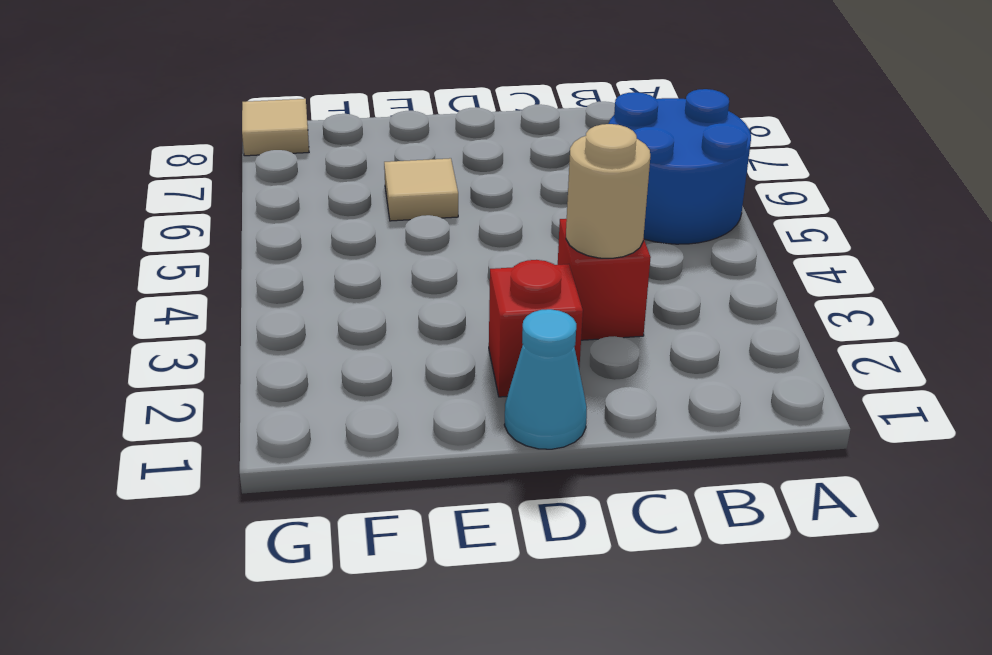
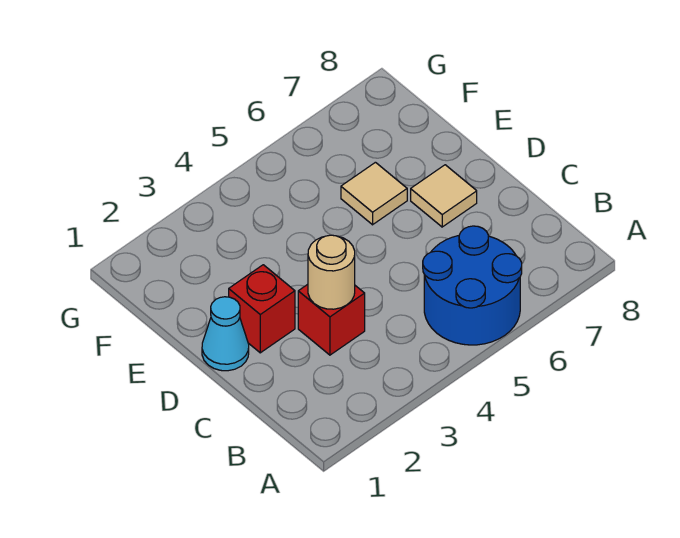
tan 1x1 tile [242,99,309,156] -> tan 1x1 tile moved to [411,165,477,227]

